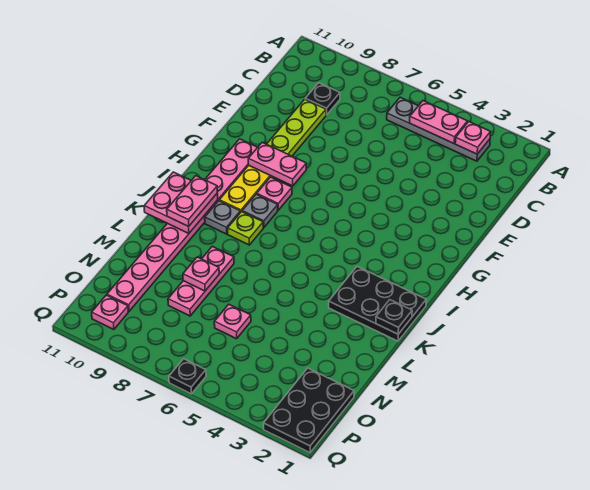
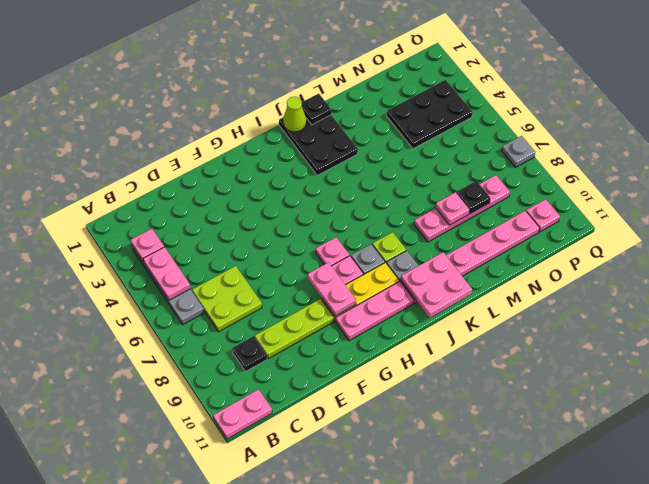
none -> lime 2x2 plate [192,266,262,332]
none -> lime 1x1 cone [283,97,306,132]
pink 1x2 plate [167,176,217,227] -> pink 1x2 plate moved to [213,389,272,439]
pink 1x3 plate [168,246,234,316] -> pink 1x4 plate [414,175,510,242]
pink 1x1 plate [214,304,251,339] -> pink 1x1 plate moved to [316,237,349,266]
black 2x3 plate [264,368,354,453] -> black 2x3 plate moved to [387,80,473,149]
black 1x1 plate [169,359,206,394] -> black 1x1 plate moved to [457,181,490,214]
none -> grey 1x1 plate [502,136,535,167]

